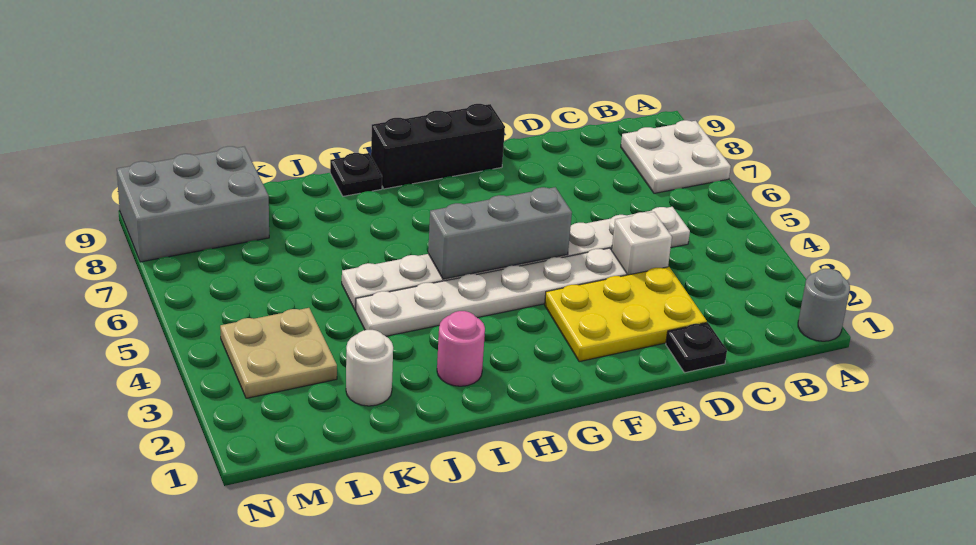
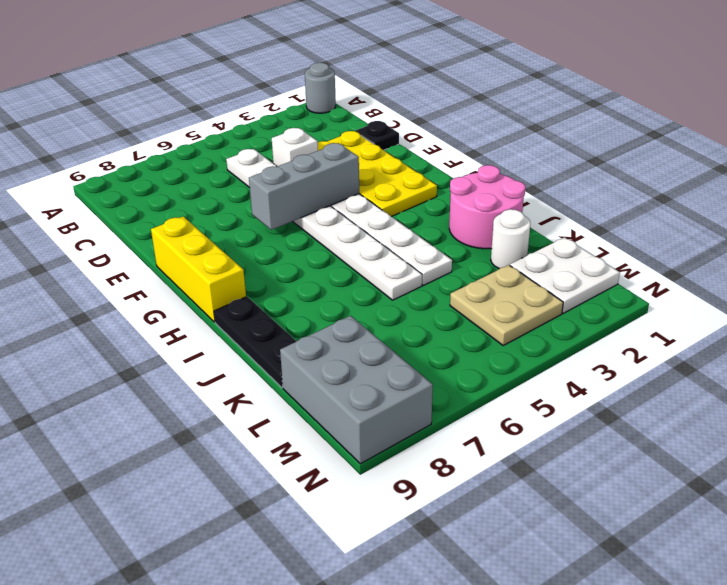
white 2x2 plate [621,120,731,193] -> white 2x2 plate moved to [510,237,620,313]
yellow 2x3 plate [545,267,707,362] -> yellow 2x4 plate [318,131,437,217]
grey 1x3 brick [428,187,572,279] -> grey 1x3 brick turned to [249,143,359,230]
black 1x3 brick [371,104,505,189] -> yellow 1x3 brick [151,216,246,322]
pink 1x1 round brick [437,311,485,386] -> pink 2x2 round brick [449,165,525,249]
black 1x1 plate [330,153,382,196] -> black 1x3 plate [214,297,296,388]

